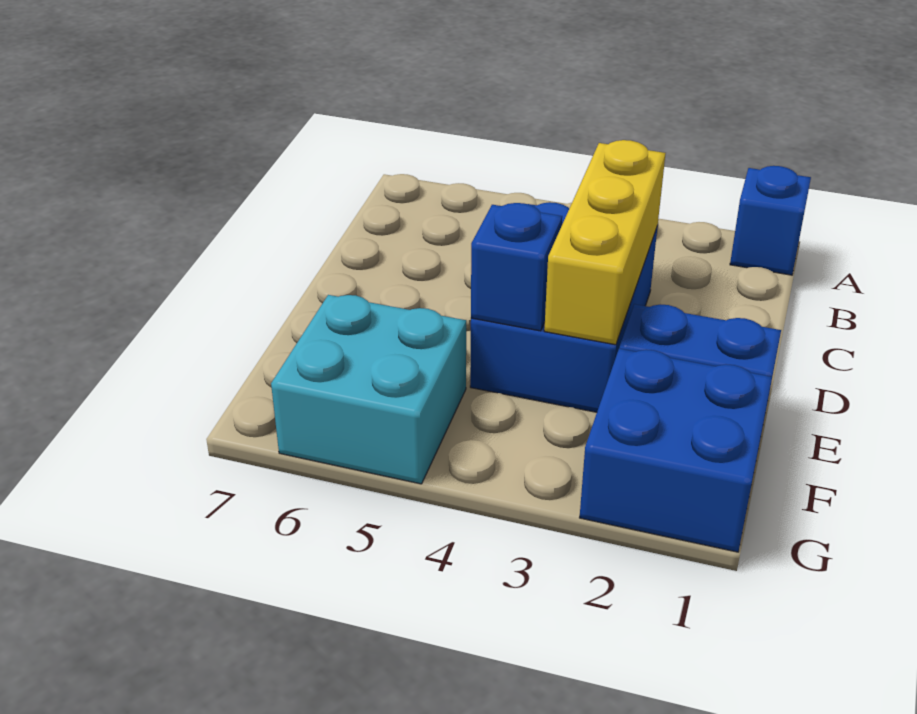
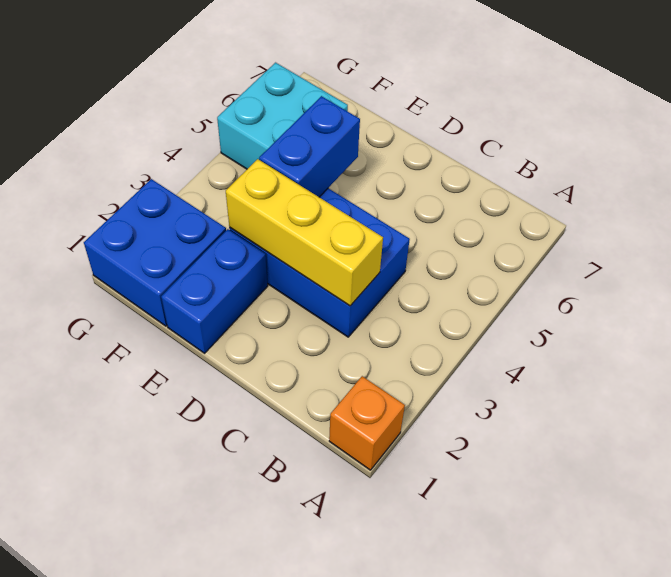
blue 1x1 brick [730,166,811,275] -> orange 1x1 brick [329,376,405,470]
blue 1x1 brick [471,203,562,331] -> blue 1x2 brick [259,96,360,197]

